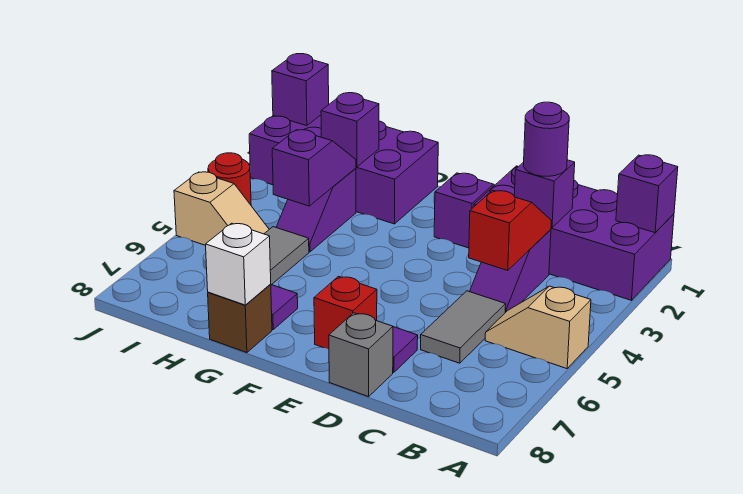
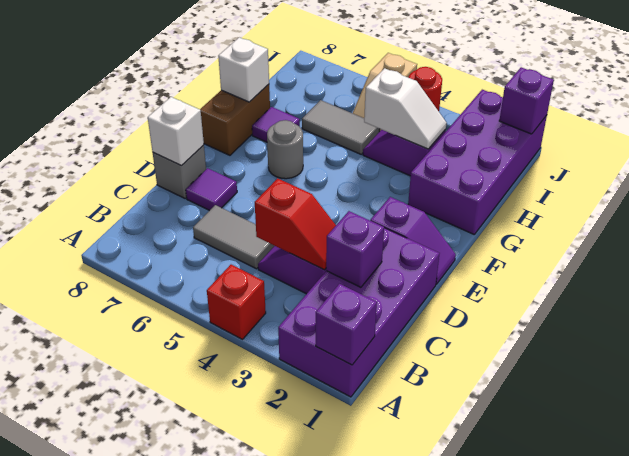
tan 1x2 slope [485,286,591,369] -> none
purple 1x1 round brick [523,102,569,176] -> none
none -> white 1x1 brick [148,97,204,165]
red 1x1 brick [314,276,377,349] -> red 1x1 brick moved to [207,265,266,339]
none -> grey 1x1 round brick [267,120,303,179]
brown 1x1 brick [208,284,272,353] -> brown 1x2 brick [200,84,270,155]
purple 1x1 brick [321,93,379,167] -> none
purple 1x2 slope [272,130,356,206] -> white 1x2 slope [364,68,447,149]

